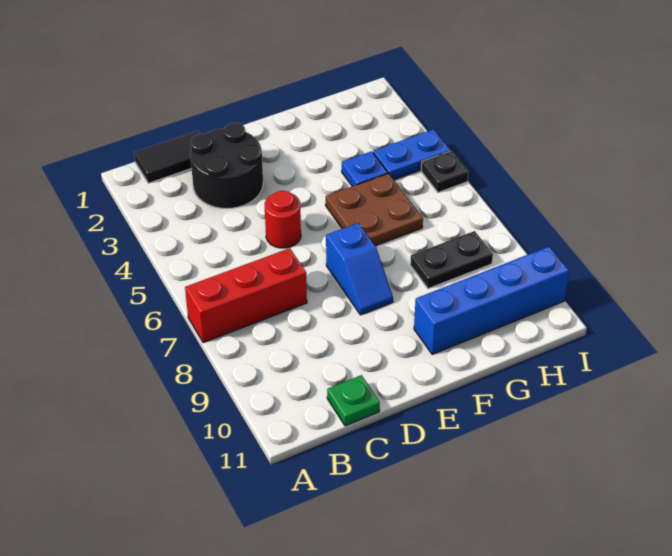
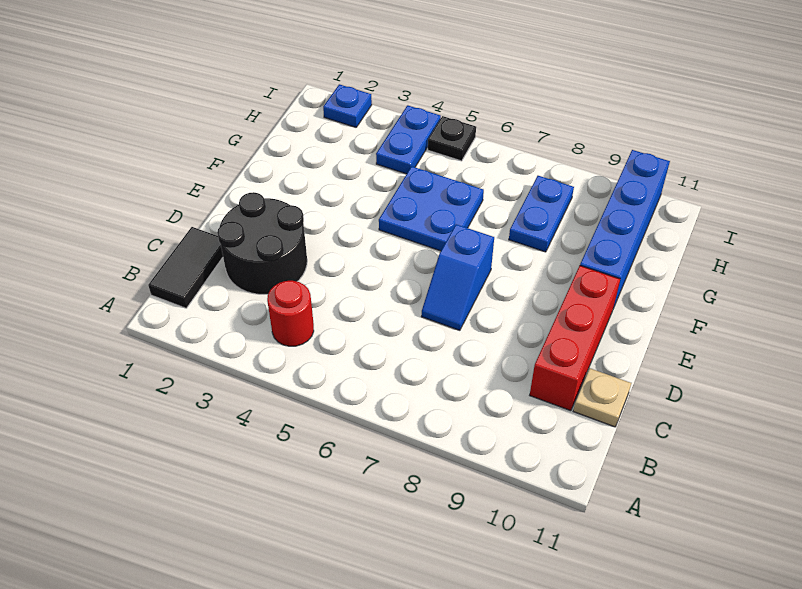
red 1x3 brick [185,248,307,343] -> red 1x3 brick moved to [530,266,620,411]
green 1x1 plate [327,375,380,426] -> tan 1x1 plate [573,368,631,427]
red 1x1 round brick [265,191,301,248] -> red 1x1 round brick moved to [267,281,314,346]
blue 1x2 slope [326,223,393,315] -> blue 1x2 slope turned to [421,224,494,330]
brown 2x2 plate [326,174,423,246] -> blue 2x2 plate [379,166,484,251]
blue 1x1 plate [342,151,388,186] -> blue 1x1 plate moved to [323,84,372,127]
black 1x2 plate [410,231,493,289] -> blue 1x2 plate [509,176,574,252]

